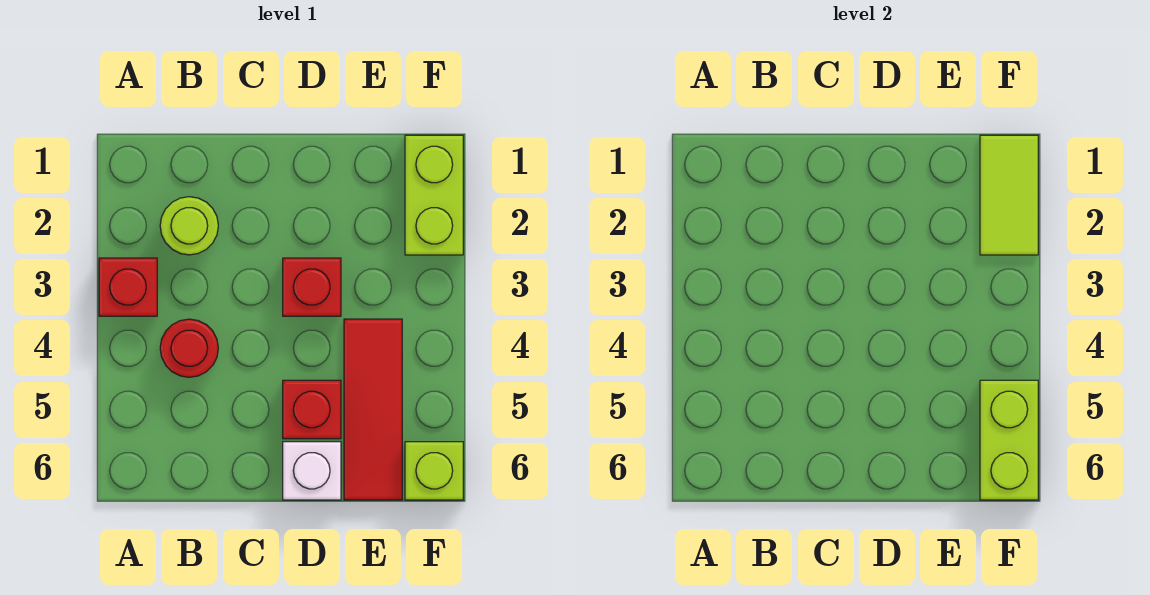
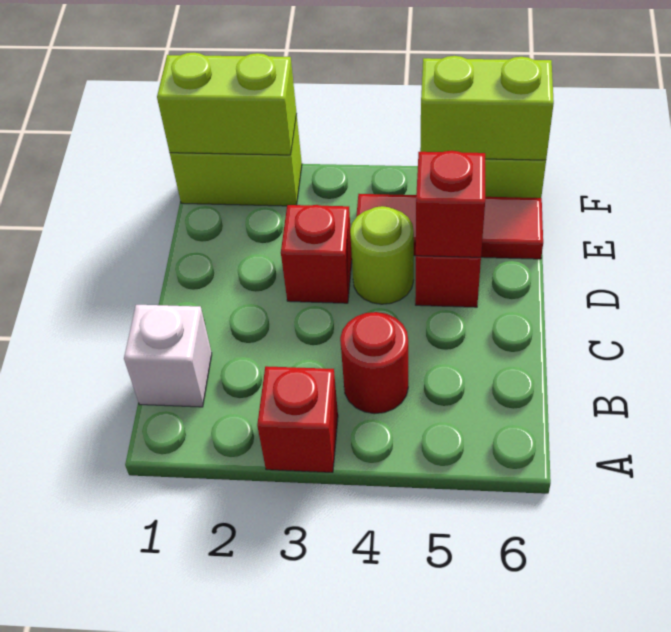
lime 1x1 round brick [160,197,218,255] -> lime 1x1 round brick moved to [350,206,414,304]
none -> red 1x1 brick [416,151,485,257]
white 1x1 brick [283,442,341,500] -> white 1x1 brick moved to [124,305,212,407]
lime 1x2 tile [980,135,1038,255] -> lime 1x2 brick [157,53,297,155]

